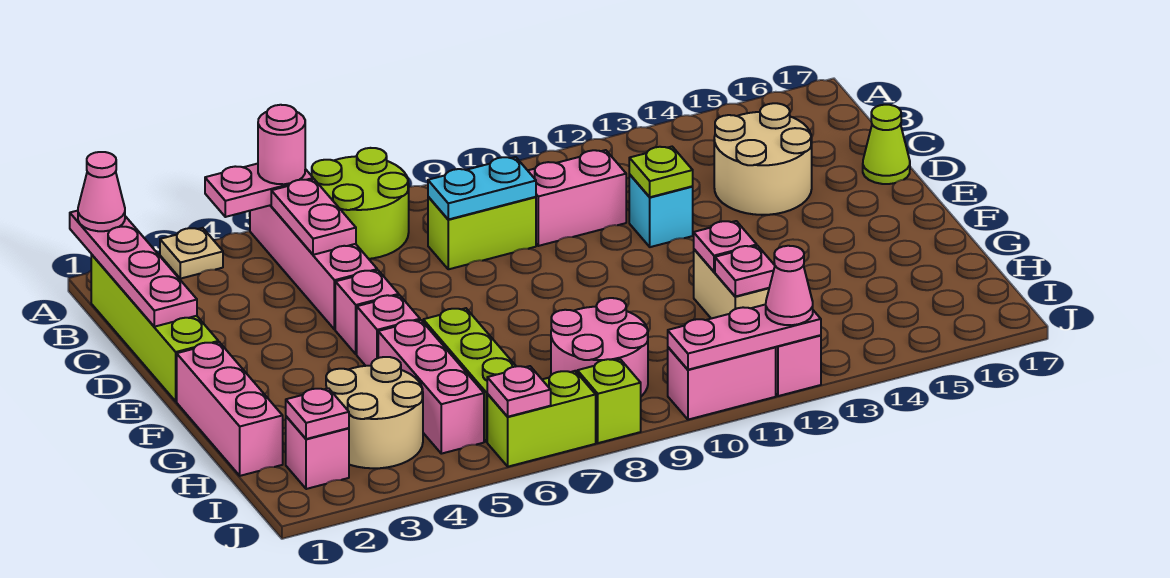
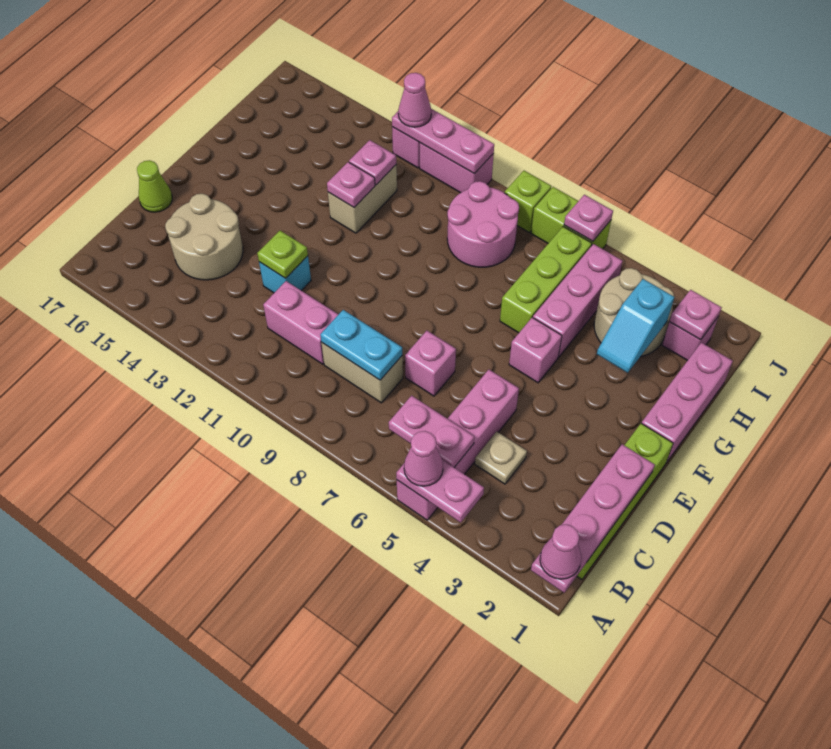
tan 1x1 plate [160,228,223,279] -> tan 1x1 plate moved to [475,432,527,484]
pink 1x1 round brick [258,105,305,184] -> pink 1x1 cone [404,431,443,486]
lime 2x2 round brick [312,148,409,259] -> none
pink 1x2 plate [271,179,356,255] -> pink 1x2 plate turned to [389,396,474,467]
lime 1x2 brick [428,197,536,269] -> tan 1x2 brick [321,342,403,403]
pink 1x1 brick [335,270,399,354] -> pink 1x1 brick moved to [405,331,456,396]
none -> cyan 1x2 slope [597,279,674,373]

